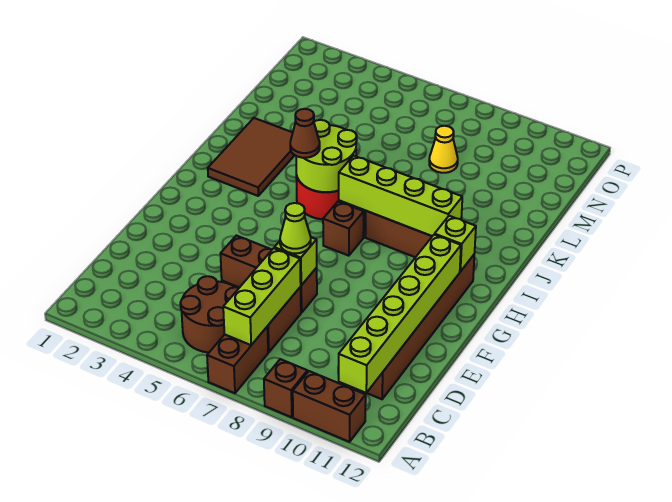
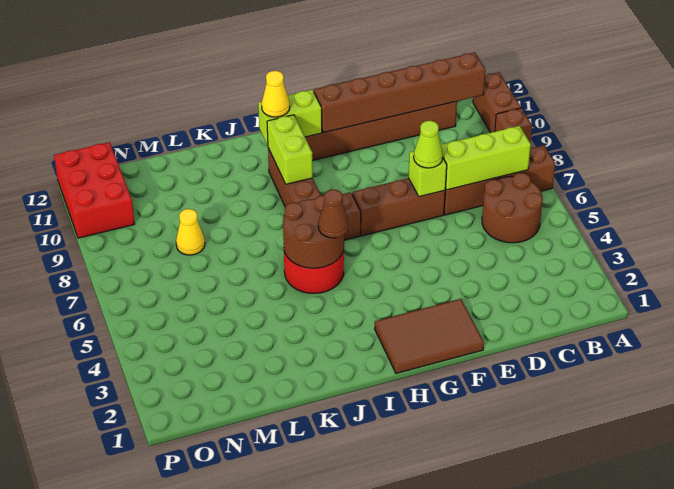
lime 1x6 brick [339,235,461,393] -> brown 1x6 brick [314,52,485,133]
brown 1x3 brick [220,235,317,313] -> brown 1x3 brick turned to [352,178,445,236]
lime 1x1 brick [435,216,476,272] -> lime 1x2 brick [258,90,322,145]
brown 2x3 tile [208,118,295,196] -> brown 2x3 tile moved to [375,299,484,373]
lime 2x2 round brick [296,120,357,192] -> brown 2x2 round brick [283,196,344,268]
lime 1x4 brick [338,156,462,236] -> lime 1x2 brick [267,115,313,184]
none -> yellow 1x1 cone [262,71,290,117]
none -> red 2x3 brick [54,142,134,238]

